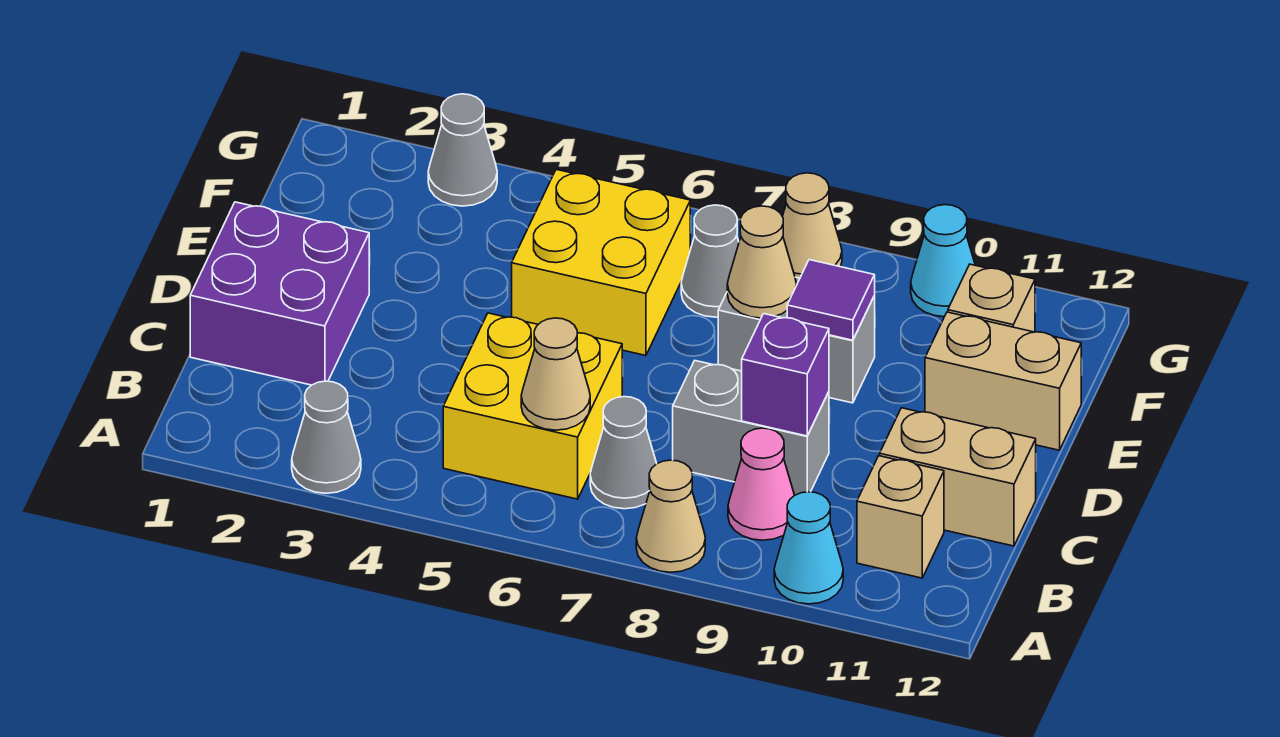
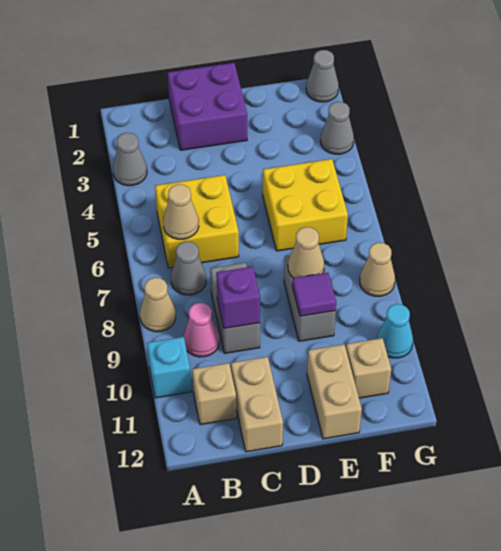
cyan 1x1 cone [774,492,843,604] -> cyan 1x1 brick [147,337,191,398]
grey 1x1 cone [681,205,739,317] -> grey 1x1 cone moved to [306,50,339,102]

